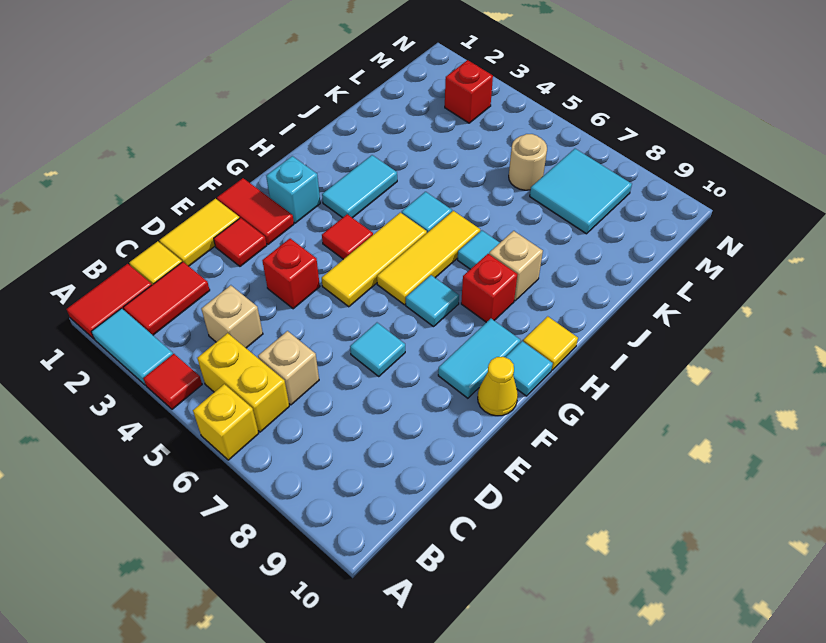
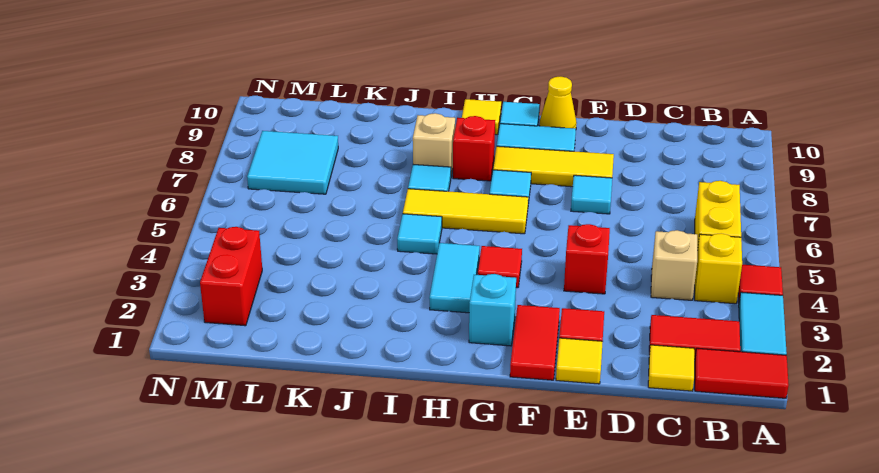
yellow 1x1 brick [193,384,259,460] -> yellow 1x1 brick moved to [695,233,742,304]
tan 1x1 brick [258,331,319,405] -> none
yellow 1x2 tile [159,199,239,266] -> yellow 1x1 tile [556,338,603,384]
yellow 1x3 tile [322,213,427,307] -> yellow 1x3 tile moved to [493,146,614,187]
cyan 1x2 tile [322,155,397,218] -> cyan 1x2 tile turned to [429,243,480,313]
tan 1x1 round brick [509,134,547,190] -> none
red 1x1 brick [445,60,493,123] -> red 1x2 brick [200,227,262,326]

